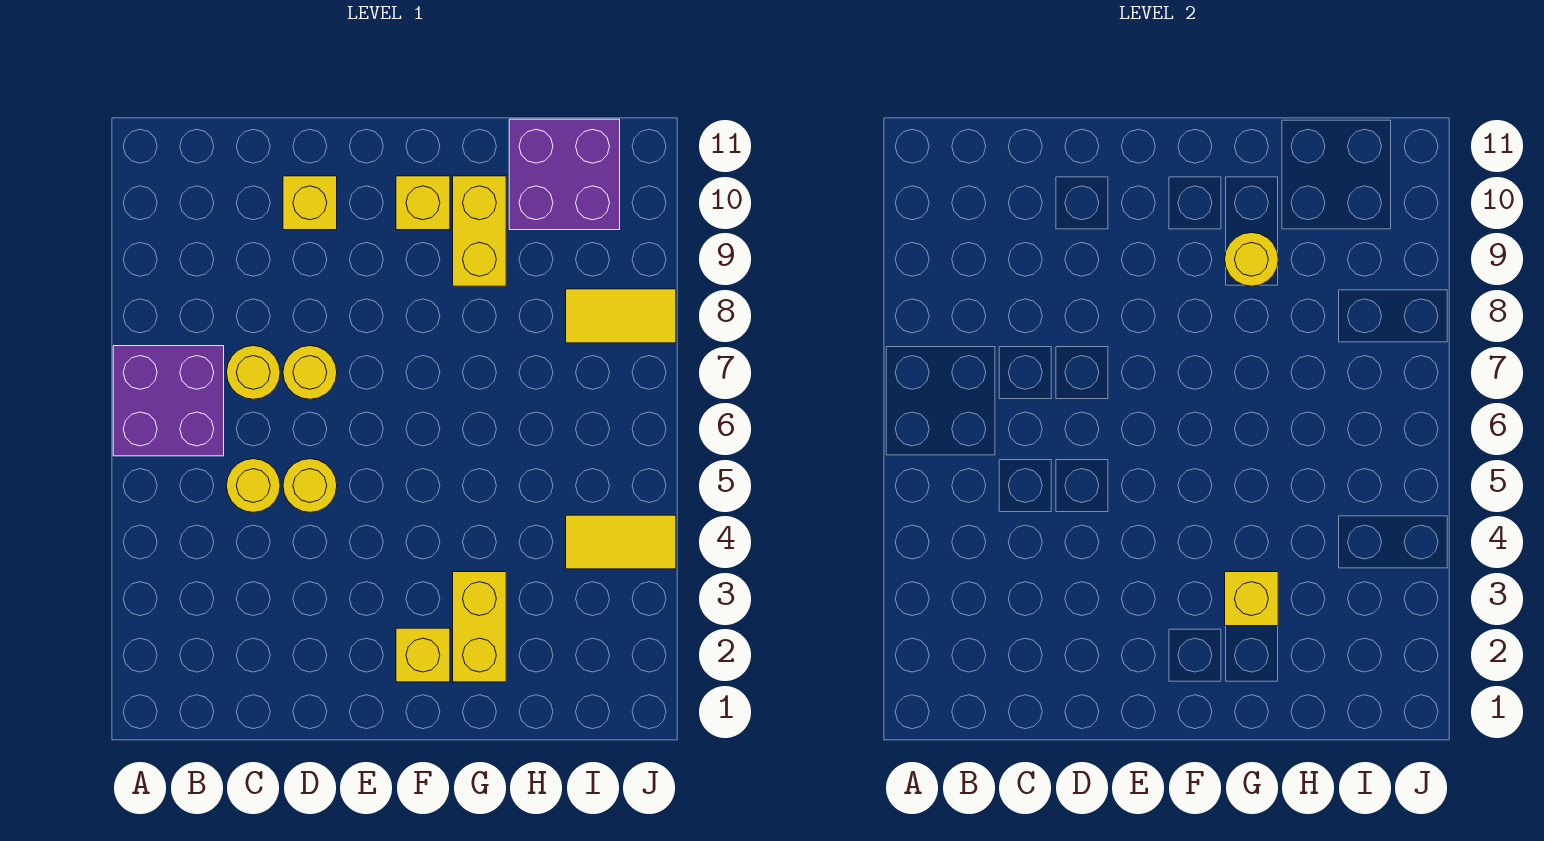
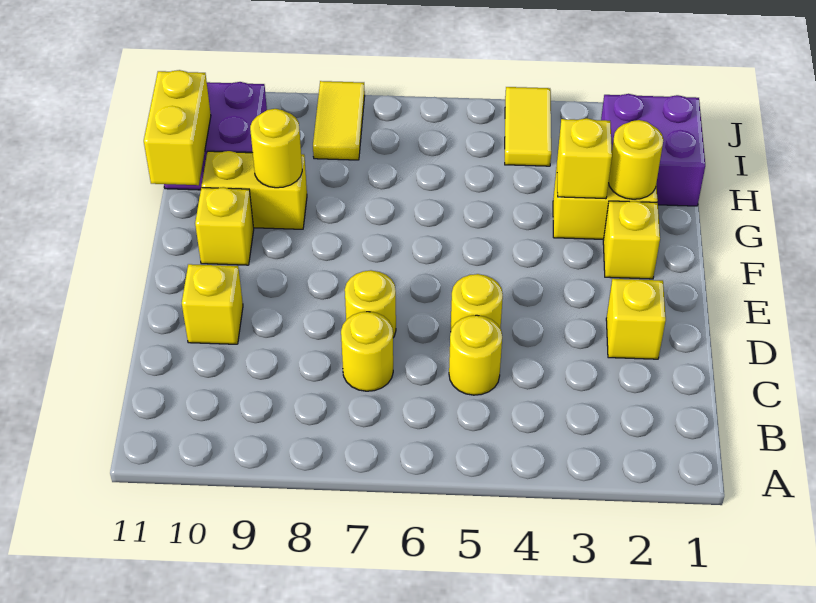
purple 2x2 brick [113,346,224,456] -> purple 2x2 brick moved to [601,94,705,206]
none -> yellow 1x1 brick [606,279,666,359]
none -> yellow 1x1 round brick [608,120,663,199]
none -> yellow 1x2 brick [144,70,211,185]

